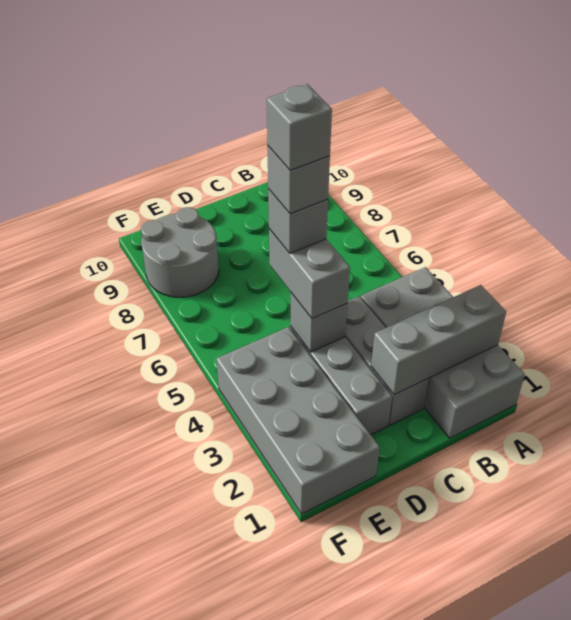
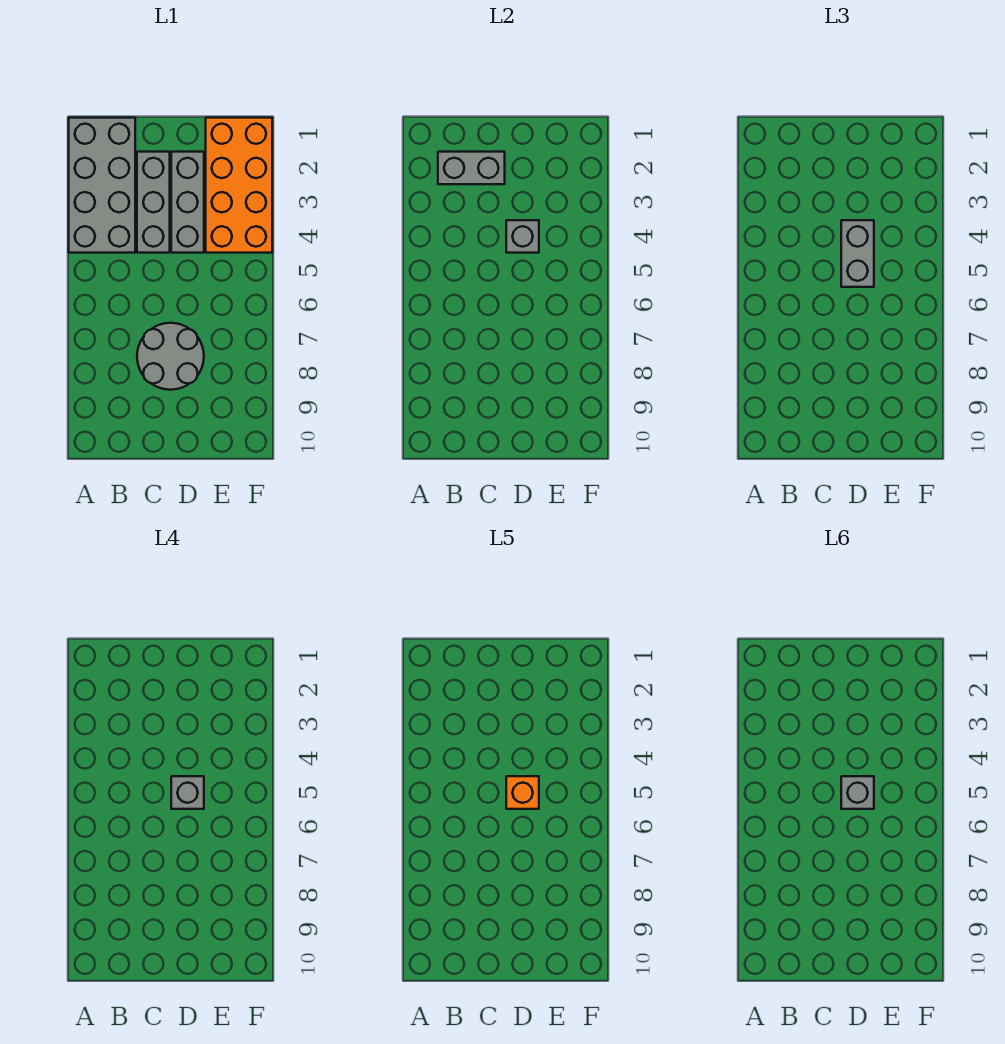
grey 1x3 brick [371,285,506,395] -> grey 1x2 brick [438,152,505,184]
grey 1x1 brick [267,146,330,214] -> orange 1x1 brick [506,776,539,809]
grey 2x4 brick [216,327,380,514] -> orange 2x4 brick [206,118,272,253]
grey 2x2 round brick [141,207,219,297] -> grey 2x2 round brick moved to [137,323,204,390]

